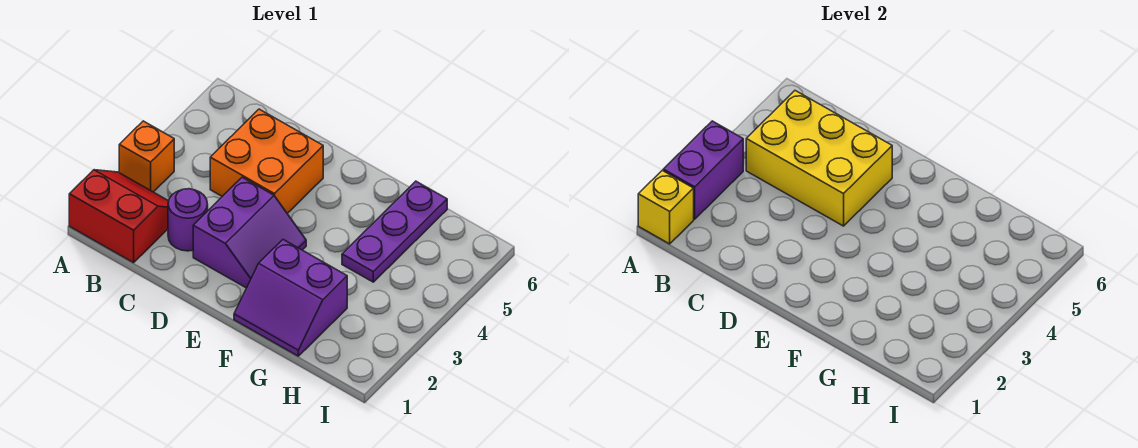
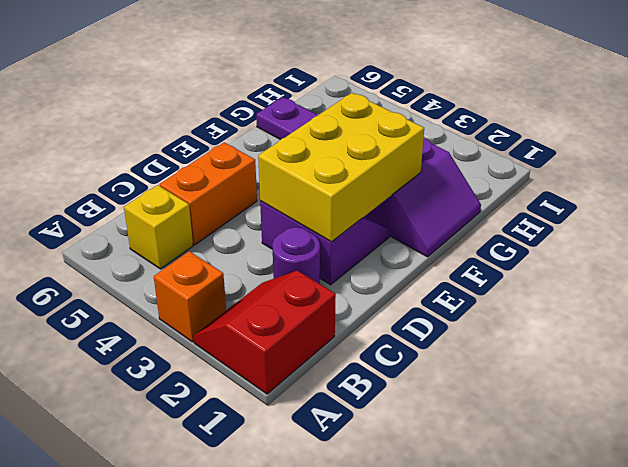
yellow 1x1 brick [638,171,694,244] -> yellow 1x1 brick moved to [124,185,193,269]
purple 1x2 brick [663,121,743,219] -> none
yellow 2x3 brick [746,91,892,226] -> yellow 2x3 brick moved to [258,93,424,242]
orange 2x2 brick [210,109,323,213] -> orange 1x2 brick [159,142,257,245]

